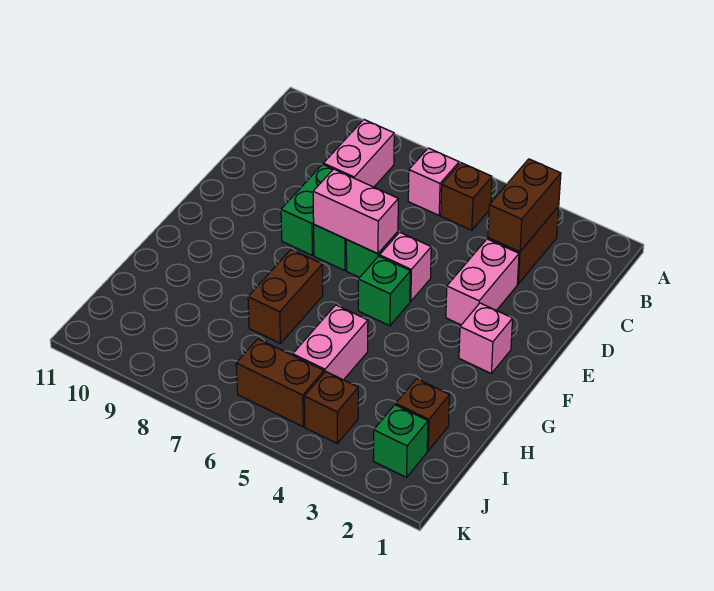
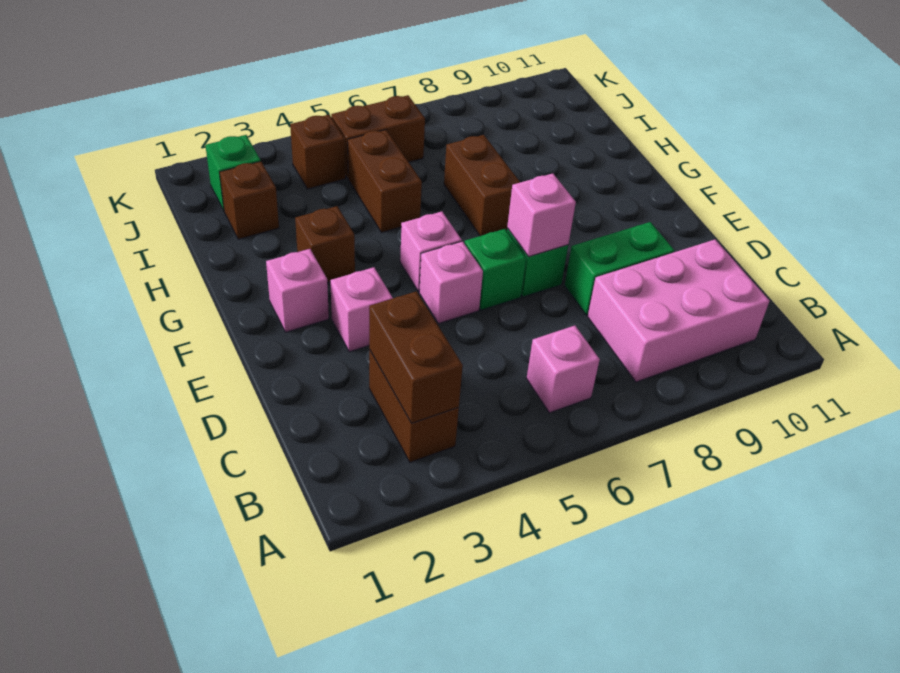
brown 1x1 brick [441,163,492,230] -> brown 1x1 brick moved to [295,206,355,283]
pink 1x2 brick [323,120,394,187] -> pink 2x3 brick [588,240,770,382]
pink 1x2 brick [446,239,519,325] -> pink 1x1 brick [330,267,393,352]
green 1x2 brick [281,164,333,255] -> green 1x2 brick turned to [565,222,674,315]
pink 1x2 brick [313,169,398,254] -> pink 1x1 brick [507,174,576,257]
green 1x1 brick [358,256,410,326] -> pink 1x1 brick [400,212,462,292]
pink 1x2 brick [293,305,368,380] -> brown 1x2 brick [348,130,422,233]

